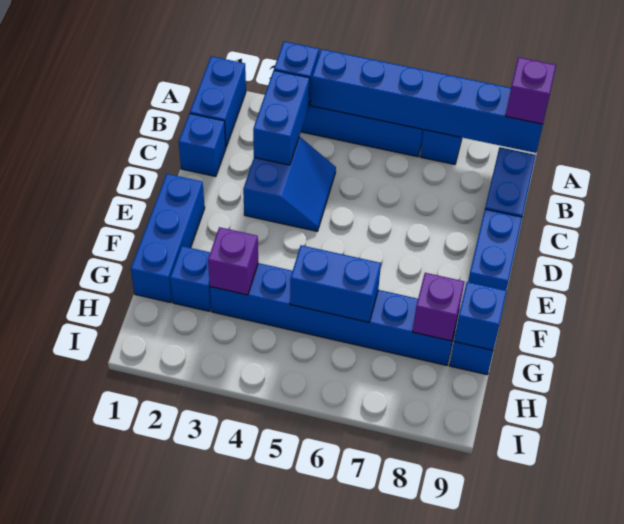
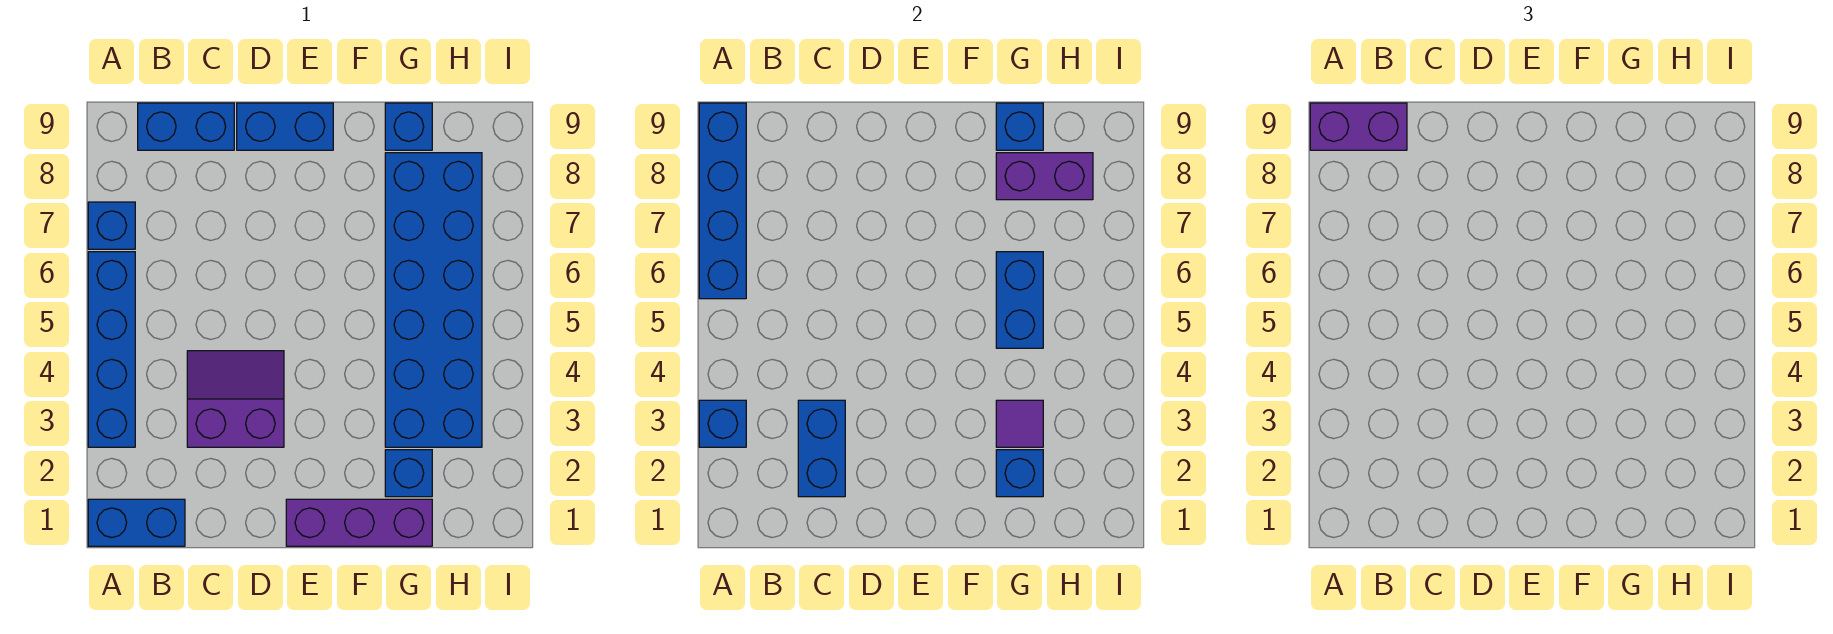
blue 1x6 brick [311,49,543,153] -> blue 1x4 brick [699,103,746,299]
purple 1x1 brick [506,57,556,124] -> purple 1x2 brick [1310,103,1407,150]
blue 1x2 brick [253,70,310,165] -> blue 1x2 brick turned to [798,400,845,497]
blue 1x1 brick [179,113,226,177] -> blue 1x1 brick moved to [996,450,1043,497]
blue 2x2 slope [243,137,336,231] -> purple 2x2 slope [187,351,284,447]
blue 1x3 brick [131,174,205,303] -> purple 1x3 brick [286,499,432,546]
blue 1x6 brick [210,263,459,365] -> blue 2x6 brick [385,153,482,447]
purple 1x1 brick [208,227,258,295] -> purple 1x1 tile [996,400,1043,447]
purple 1x1 brick [413,273,464,341] -> purple 1x2 brick [996,153,1093,200]

